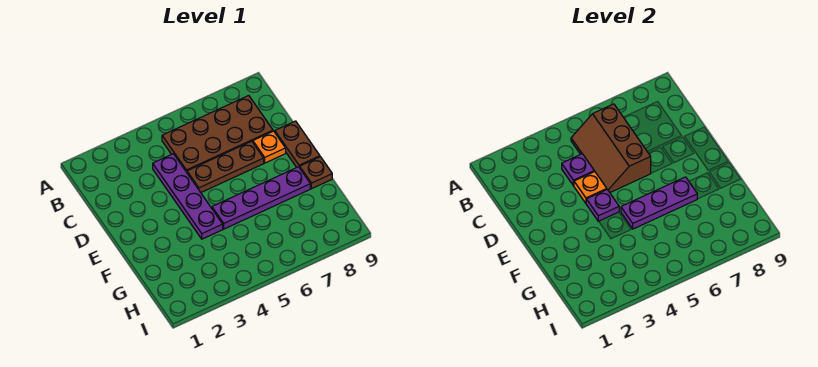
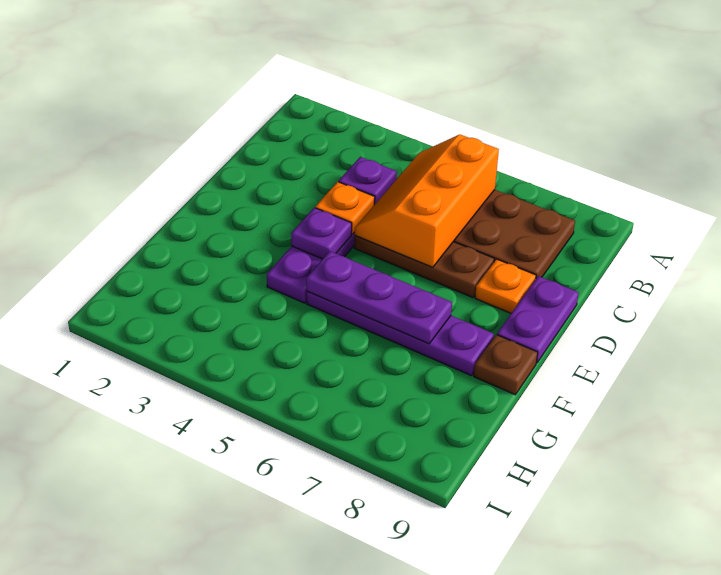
brown 2x3 slope [571,104,651,192] -> orange 2x3 slope [354,135,499,268]
brown 1x2 plate [275,121,320,168] -> purple 1x2 plate [497,276,579,363]

